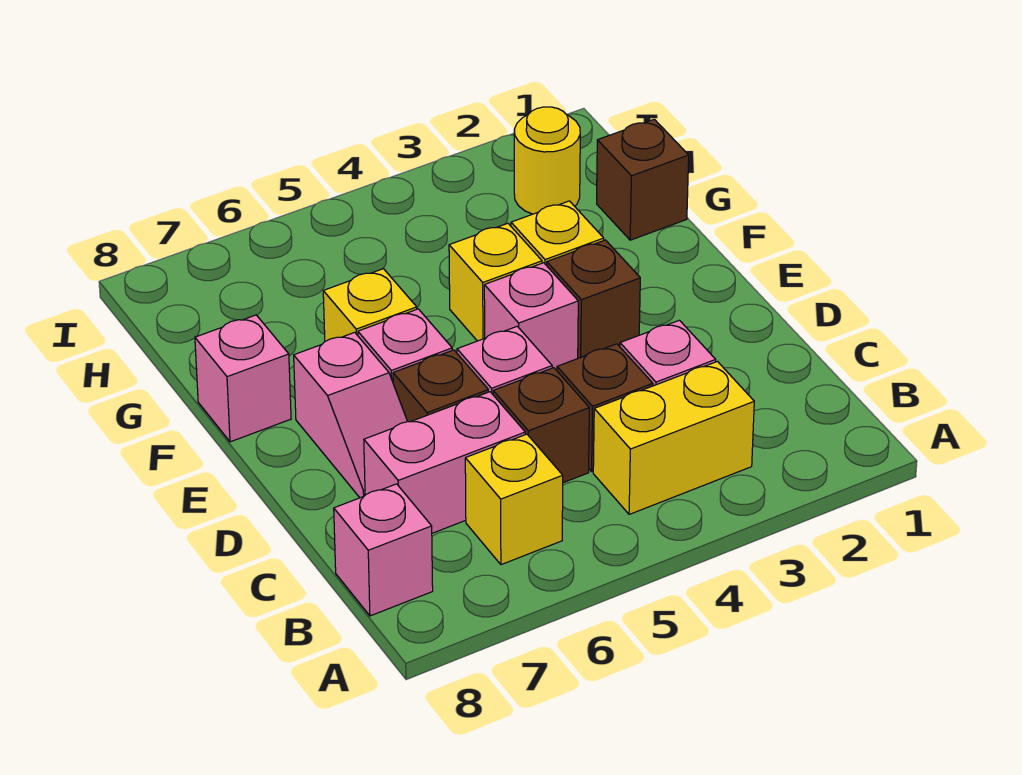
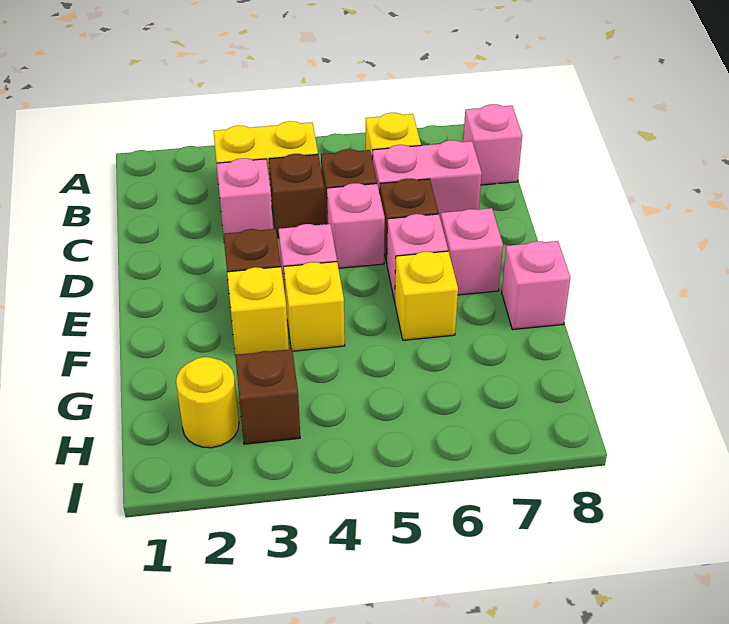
brown 1x1 brick [597,119,689,240] -> brown 1x1 brick moved to [235,349,300,444]

